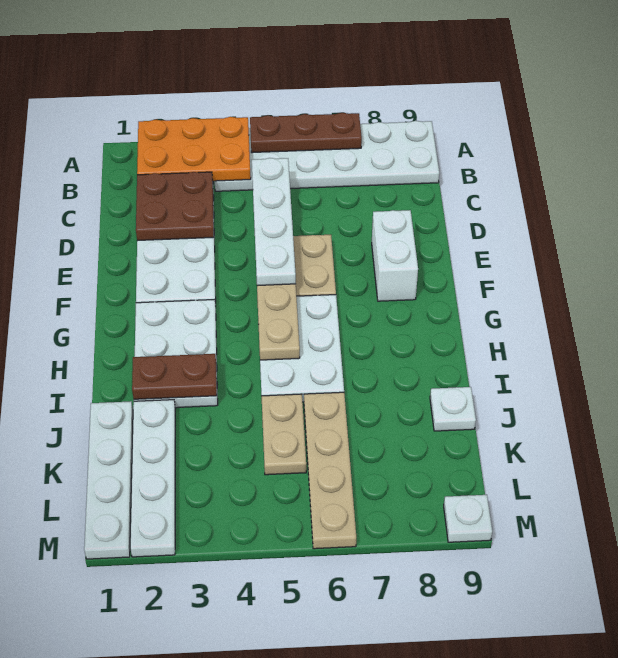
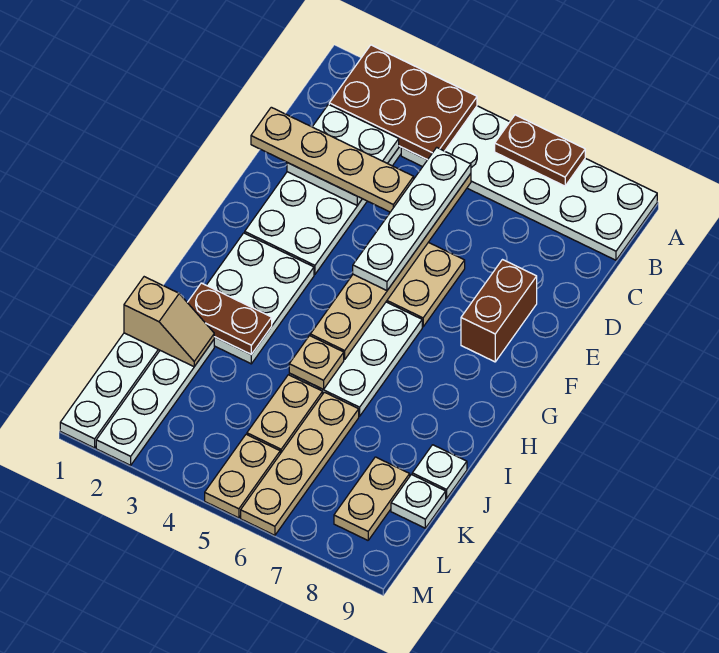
orange 2x3 plate [137,117,251,181] -> brown 2x3 plate [329,45,477,160]
brown 1x3 plate [250,113,362,153] -> brown 1x2 plate [495,115,585,186]
brown 2x2 plate [136,172,214,240] -> white 2x2 plate [287,105,399,205]
none -> tan 1x4 plate [251,107,414,212]
white 1x2 brick [372,210,418,301] -> brown 1x2 brick [461,260,537,362]
none -> tan 1x1 plate [289,336,344,390]
none -> tan 1x2 slope [124,277,214,367]
none -> tan 1x2 plate [334,457,410,540]
none -> tan 1x2 plate [205,434,280,518]
white 1x1 plate [444,495,492,542] -> white 1x1 plate moved to [391,475,446,528]

